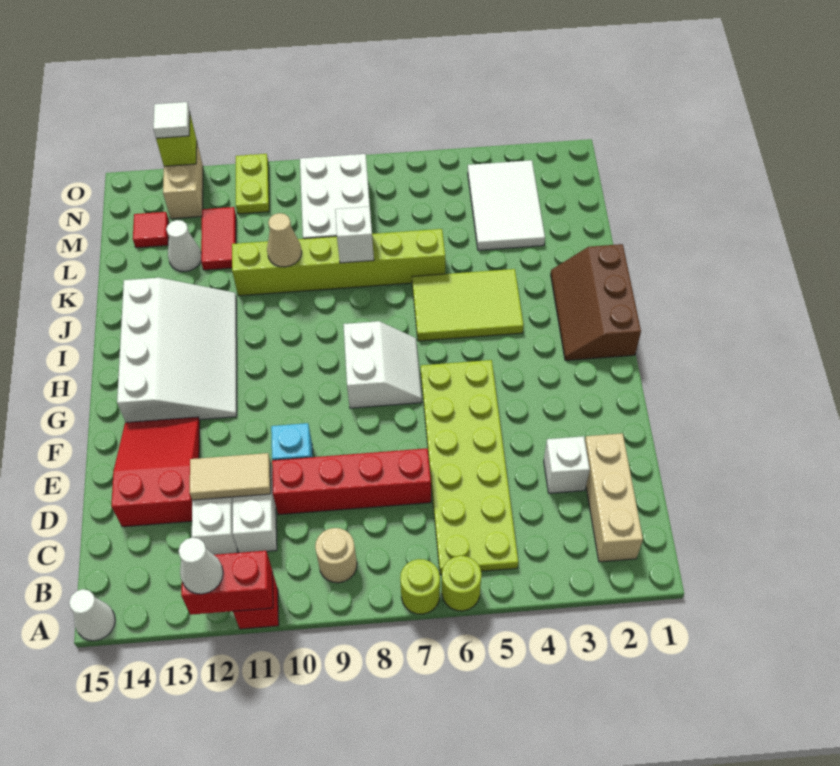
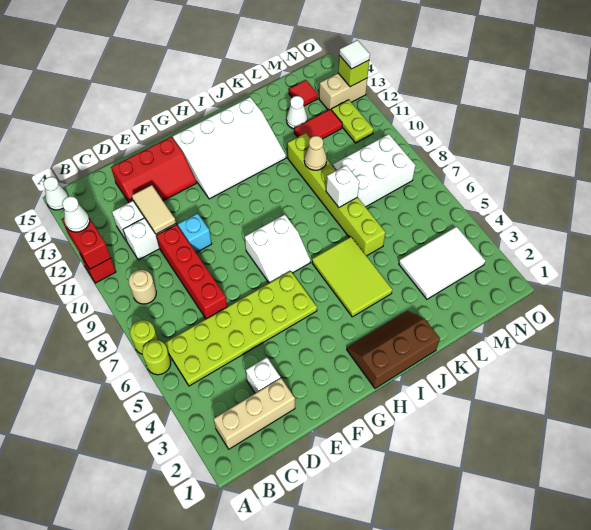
red 2x3 slope [111,417,200,527] -> red 2x3 slope turned to [111,137,197,202]
lime 1x2 plate [236,154,269,214] -> lime 1x2 plate turned to [331,100,374,143]

